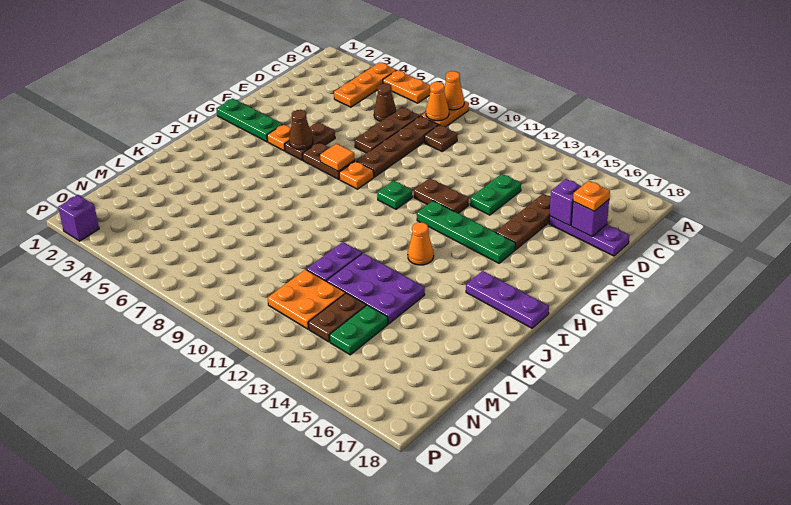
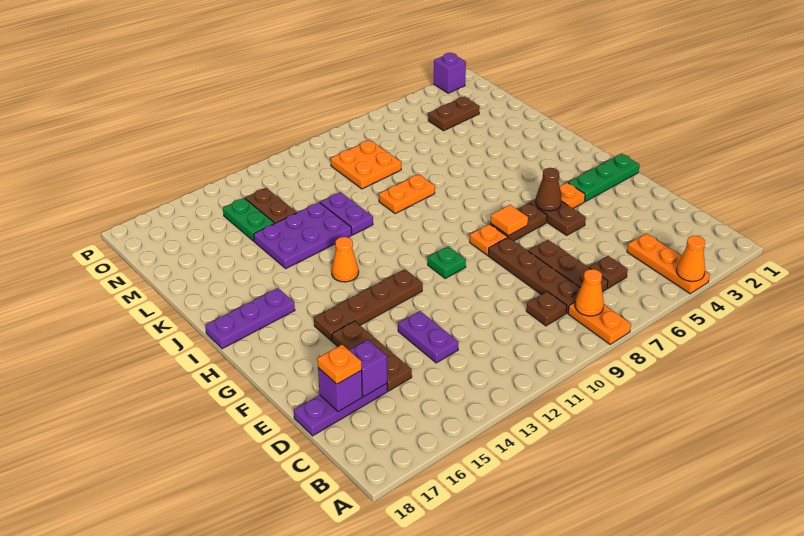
orange 1x2 plate [383,70,430,103] -> orange 1x2 plate moved to [379,174,435,214]
orange 1x1 cone [444,71,464,110] -> orange 1x1 cone moved to [677,236,705,281]
brown 1x1 cone [374,83,396,121] -> brown 1x1 plate [589,256,628,289]
green 1x2 plate [470,174,521,215] -> purple 1x2 plate [398,311,459,363]
brown 1x2 plate [414,178,469,213] -> brown 1x2 plate moved to [428,97,480,131]
green 1x4 plate [417,201,515,263] -> brown 1x4 plate [314,269,423,341]
orange 2x2 plate [268,269,345,329] -> orange 2x2 plate moved to [331,140,401,189]

